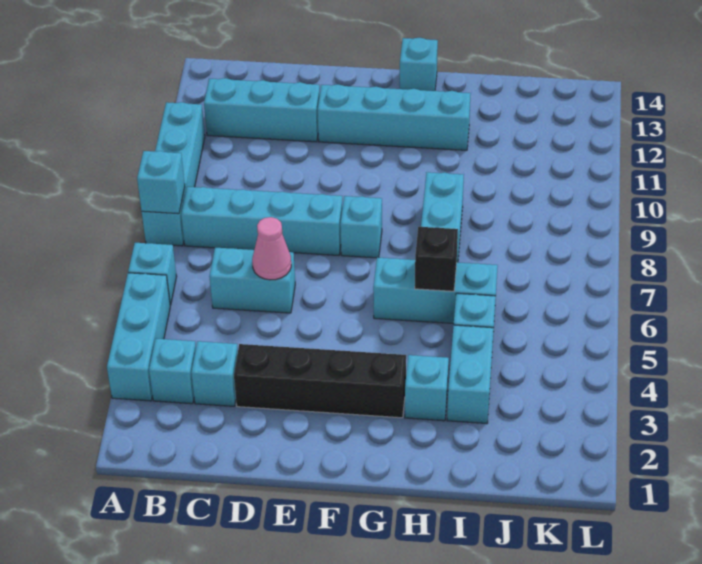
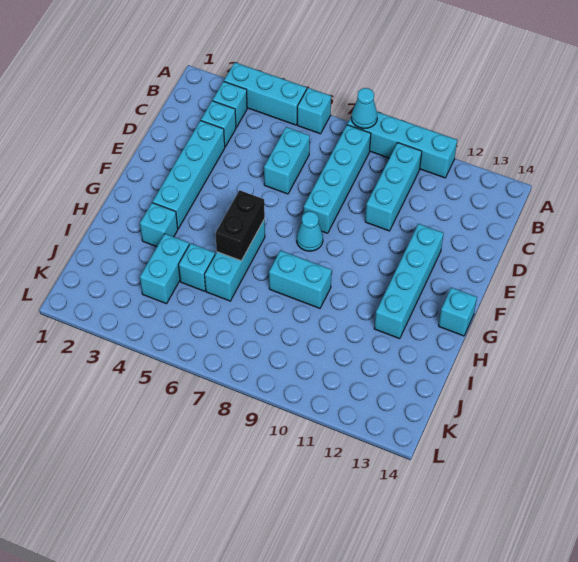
cyan 1x1 brick [137,151,185,214] -> cyan 1x1 cone [351,88,377,129]
cyan 1x3 brick [204,78,320,142] -> cyan 1x3 brick moved to [365,143,422,231]
black 1x4 brick [234,344,406,418] -> cyan 1x4 brick [153,121,225,229]
pink 1x1 cone [252,217,291,280] -> none
cyan 1x1 brick [340,196,382,258] -> cyan 1x1 cone [297,211,323,251]
black 1x1 brick [415,227,458,291] -> black 1x2 brick [215,190,265,261]
cyan 1x2 brick [447,325,494,423] -> cyan 1x2 brick turned to [140,234,189,304]

